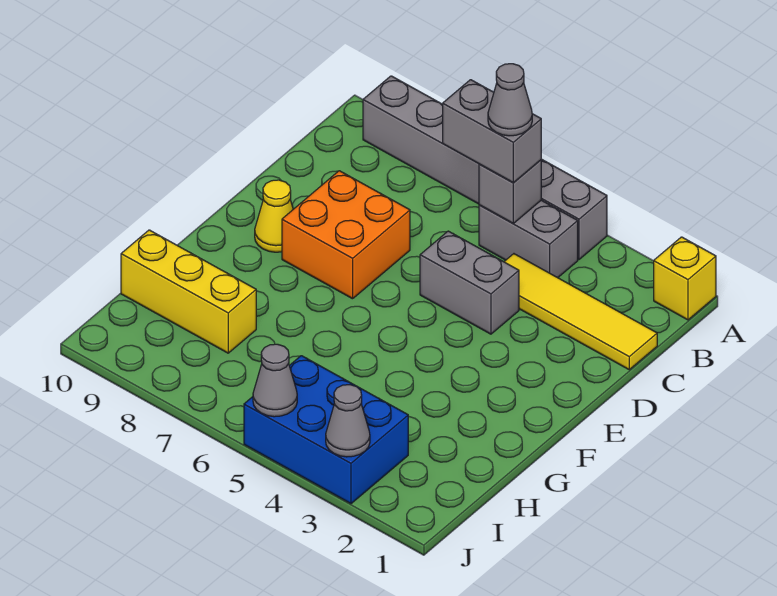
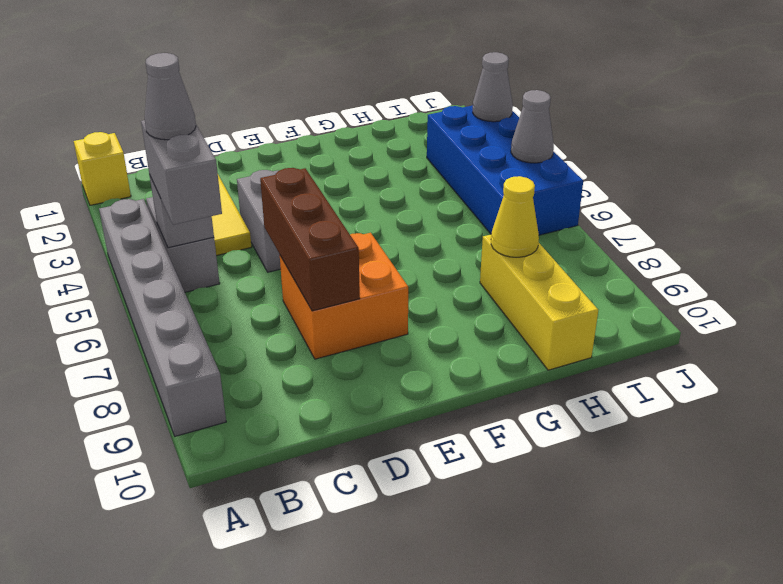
none -> brown 1x3 brick [260,168,360,311]
yellow 1x1 cone [255,180,293,252] -> yellow 1x1 cone moved to [491,176,539,257]
blue 2x3 brick [244,356,408,504] -> blue 2x4 brick [427,105,583,235]

